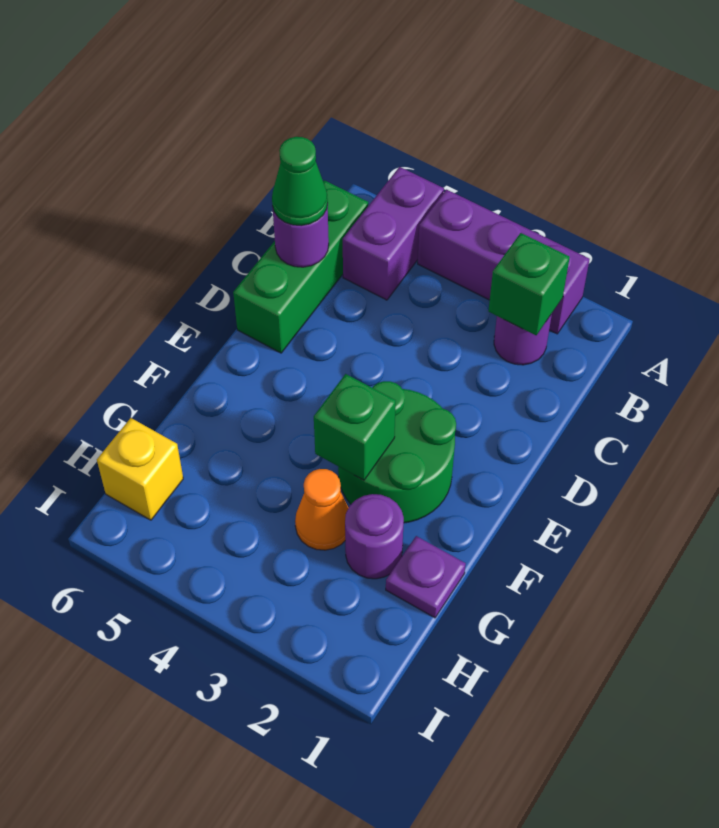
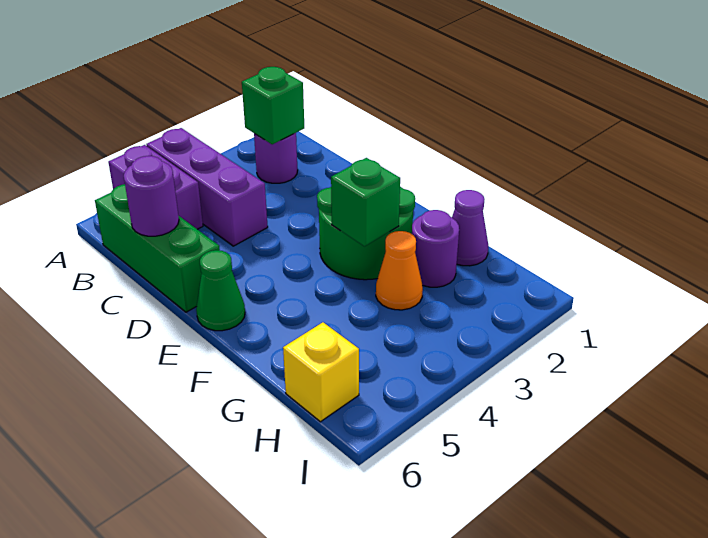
purple 1x3 brick [418,190,590,334] -> purple 1x3 brick turned to [146,128,268,246]
green 1x1 cone [272,137,328,226] -> green 1x1 cone moved to [196,250,245,331]
purple 1x1 plate [386,536,466,618] -> purple 1x1 cone [452,190,488,266]

